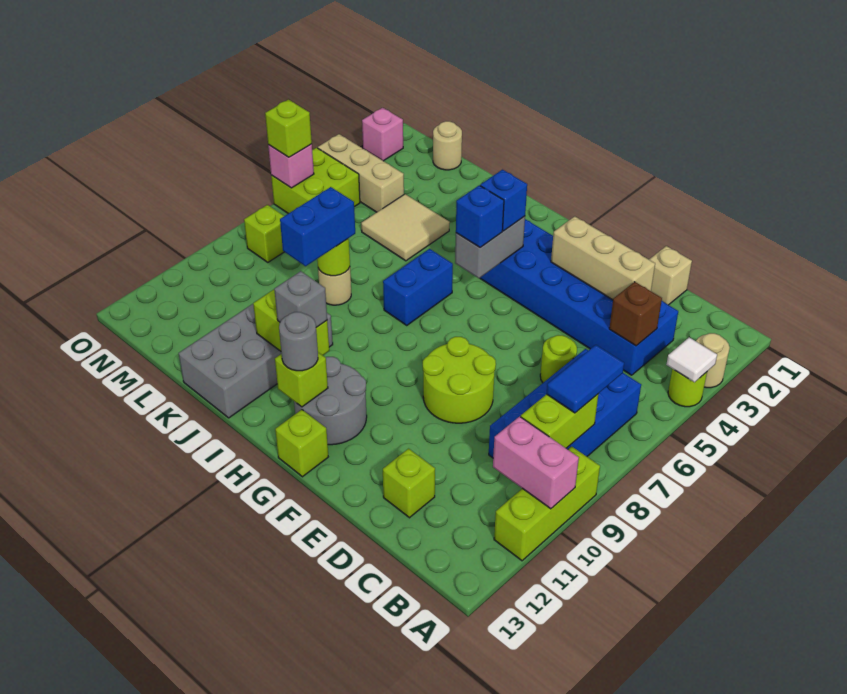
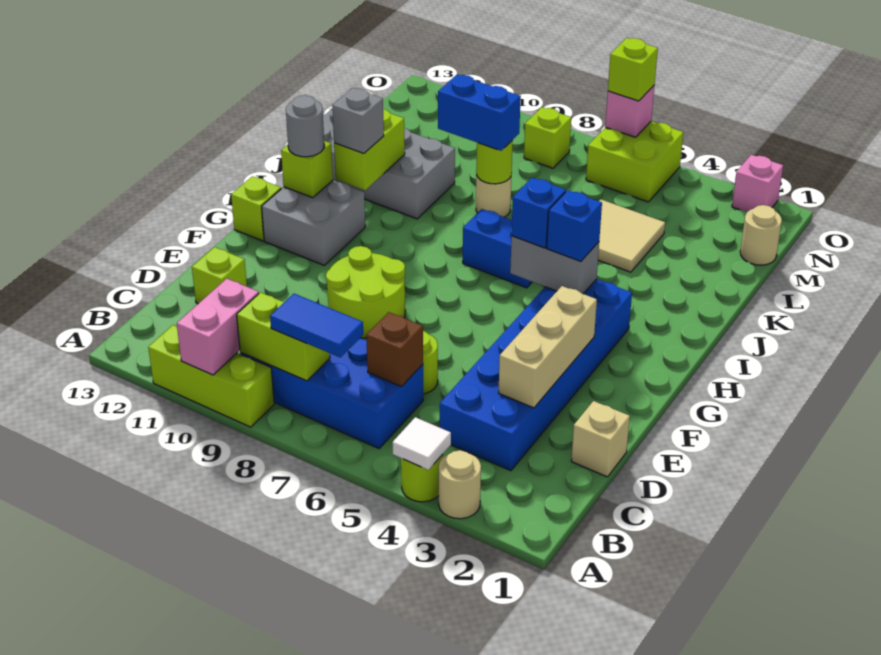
brown 1x1 brick [609,282,662,346] -> brown 1x1 brick moved to [366,312,423,387]
grey 2x2 round brick [294,357,367,445] -> grey 2x2 brick [262,180,365,265]
tan 1x3 brick [318,134,404,212] -> none

